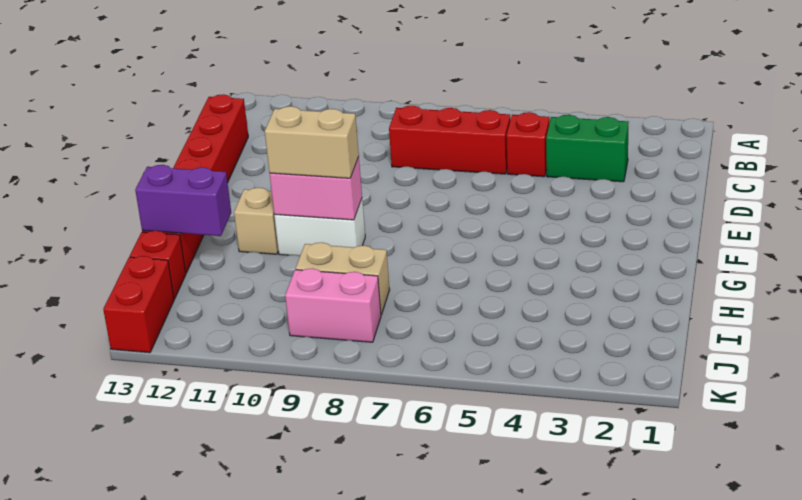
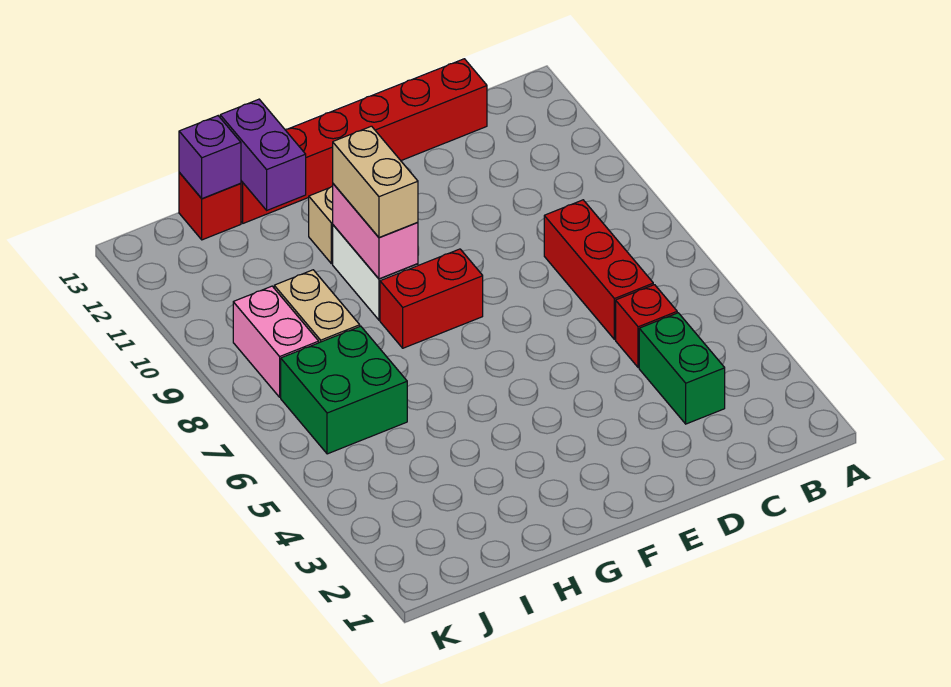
none -> green 2x2 brick [281,326,407,454]
none -> purple 1x1 brick [179,116,241,199]
red 1x2 brick [103,256,174,353] -> red 1x2 brick moved to [380,249,483,348]

